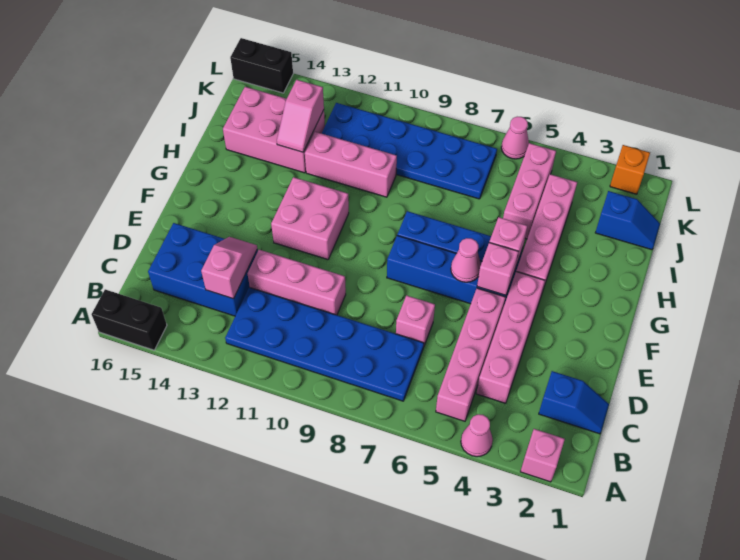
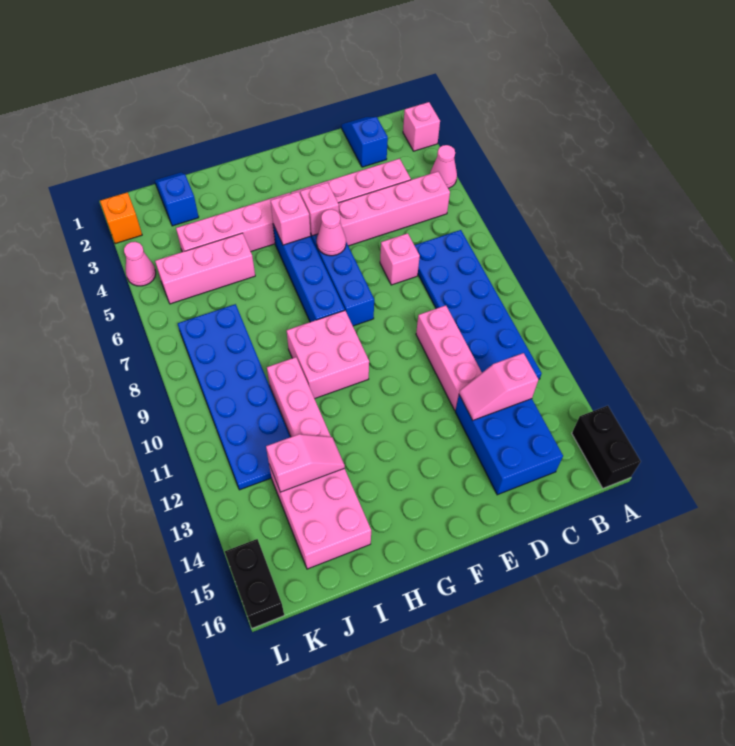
pink 2x2 brick [271,177,349,259] -> pink 2x2 brick moved to [287,311,369,399]
pink 1x1 cone [501,117,529,159] -> pink 1x1 cone moved to [124,242,156,286]

